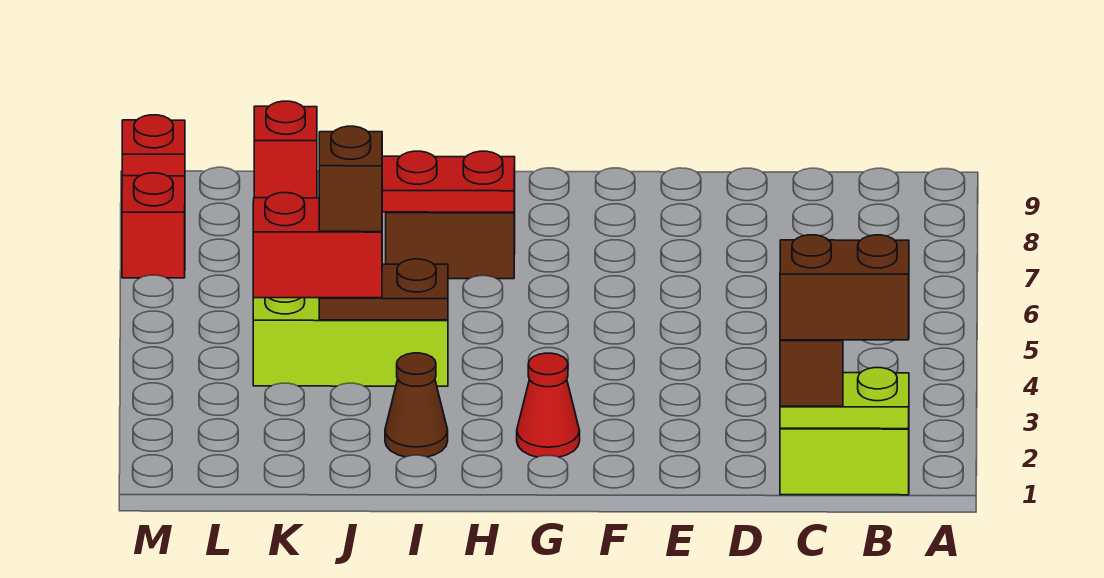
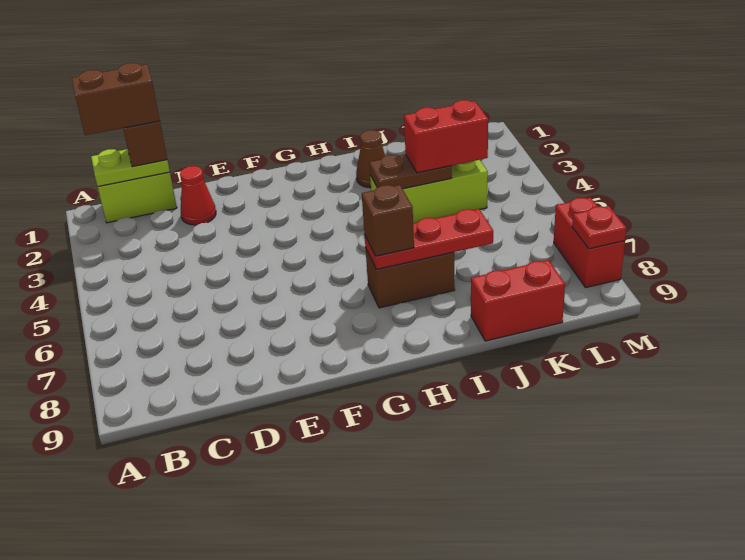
red 1x1 cone [517,353,580,457] -> red 1x1 cone moved to [180,166,216,225]
brown 1x1 brick [319,126,382,232] -> brown 1x1 brick moved to [362,185,414,256]
red 1x1 brick [254,101,317,198] -> red 1x2 brick [471,260,565,341]

